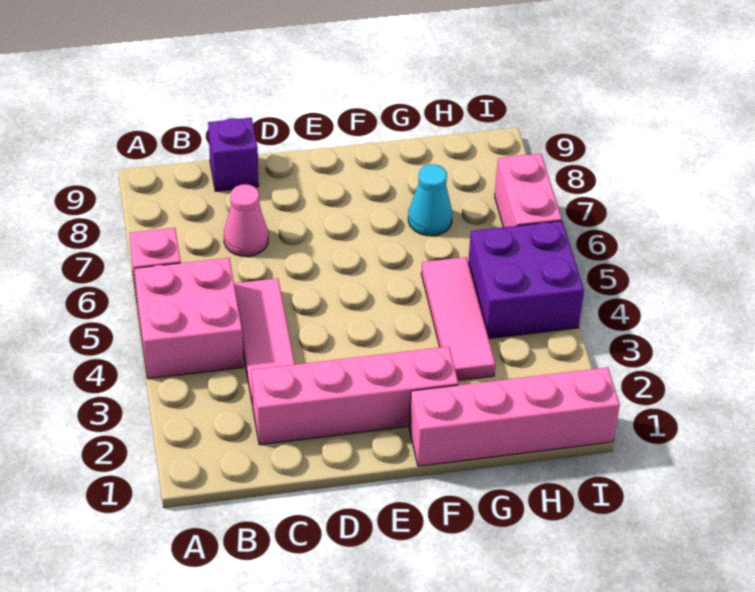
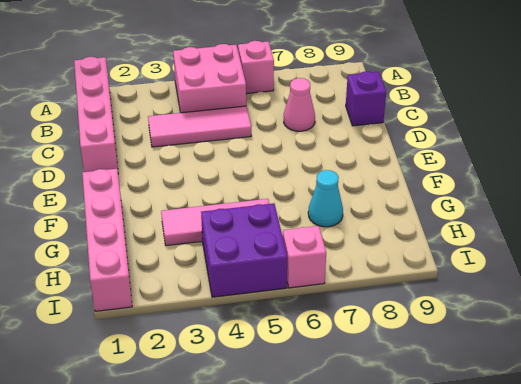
pink 1x4 brick [252,346,459,445] -> pink 1x4 brick moved to [74,57,118,172]
pink 1x2 brick [495,154,562,227] -> pink 1x1 brick [283,226,326,288]

